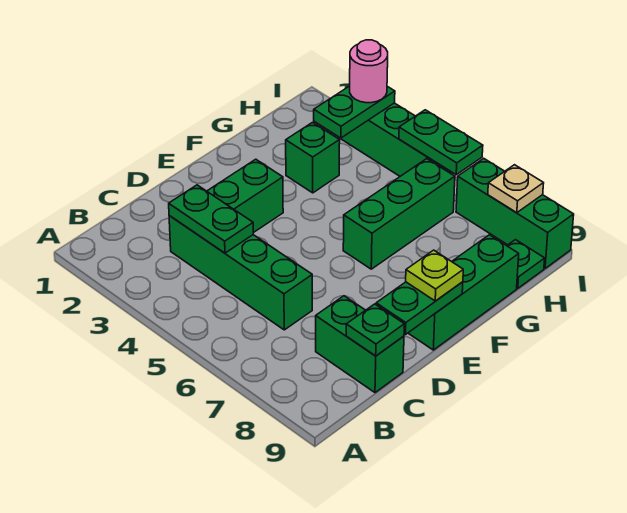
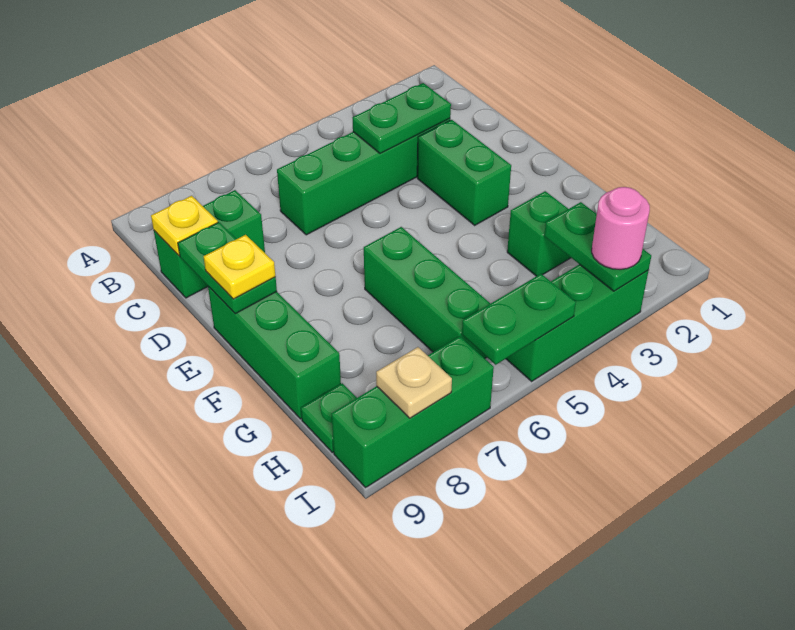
green 1x1 plate [346,304,404,356] -> yellow 1x1 plate [151,196,218,255]
lime 1x1 plate [406,250,463,301] -> yellow 1x1 plate [204,235,275,299]

